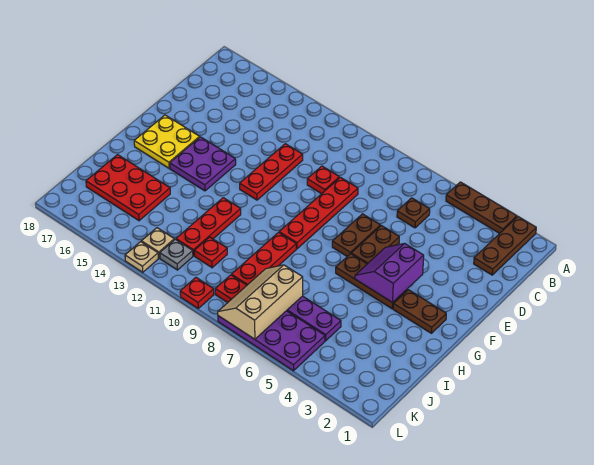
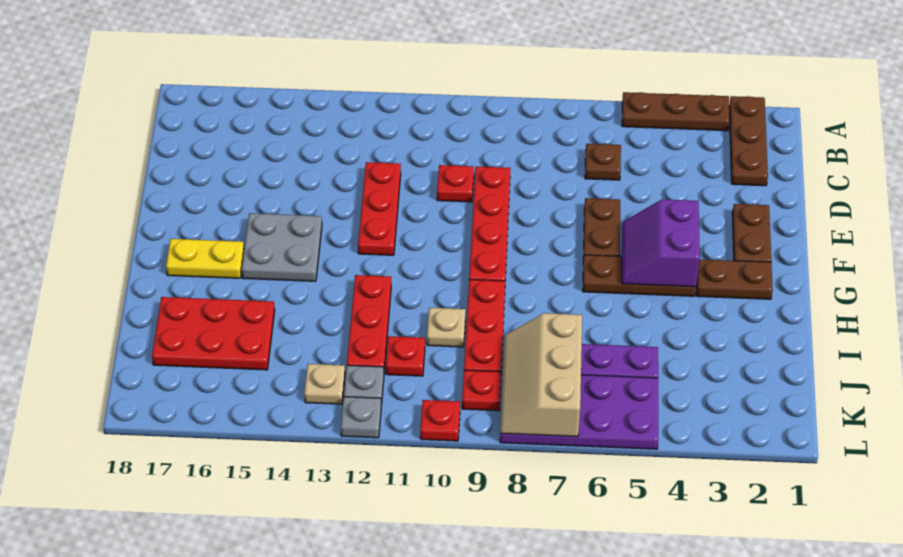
brown 1x2 plate [332,214,380,256] -> brown 1x2 plate moved to [732,204,771,262]
purple 2x2 plate [170,137,236,191] -> grey 2x2 plate [242,213,322,281]
yellow 2x2 plate [134,115,200,168] -> yellow 1x2 plate [166,239,244,278]
none -> grey 1x1 plate [341,397,381,438]
tan 1x1 plate [125,242,158,272] -> tan 1x1 plate moved to [427,308,466,347]

